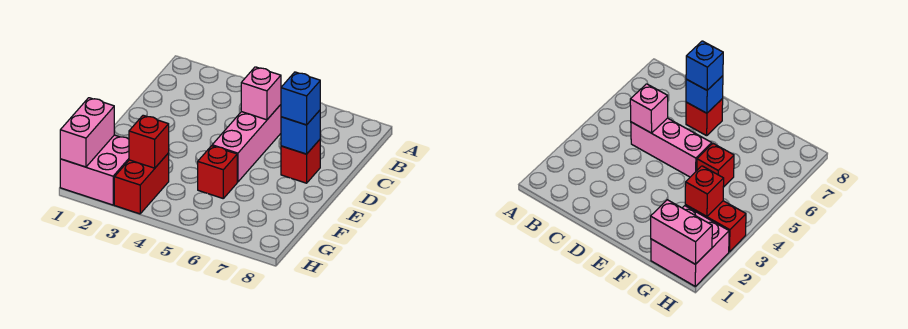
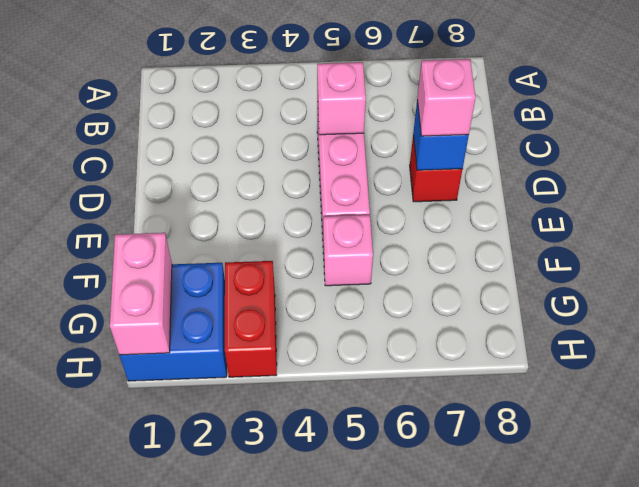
blue 1x1 brick [281,72,320,125] -> pink 1x1 brick [417,59,476,136]
red 1x1 brick [198,146,237,198] -> pink 1x1 brick [323,215,373,286]
pink 2x2 brick [60,135,129,205] -> blue 2x2 brick [119,263,227,381]
red 1x1 brick [129,115,169,168] -> none

